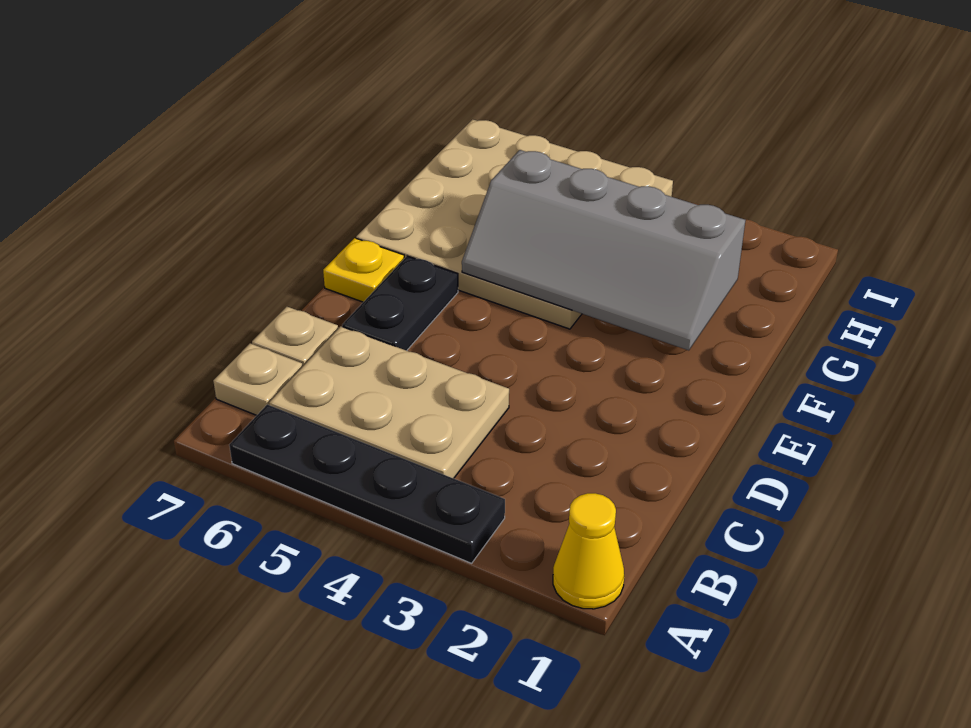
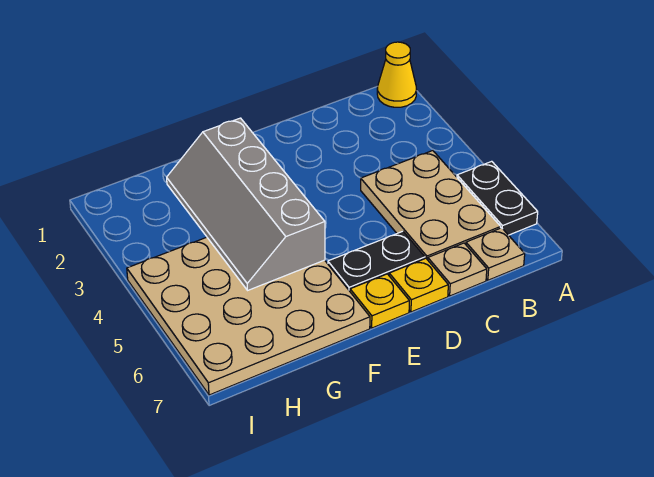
black 1x4 plate [229,404,505,563] -> black 1x2 plate [457,161,538,235]
none -> yellow 1x1 plate [389,258,448,312]
grey 2x4 slope [462,150,746,350] -> grey 2x4 slope turned to [167,118,325,290]

